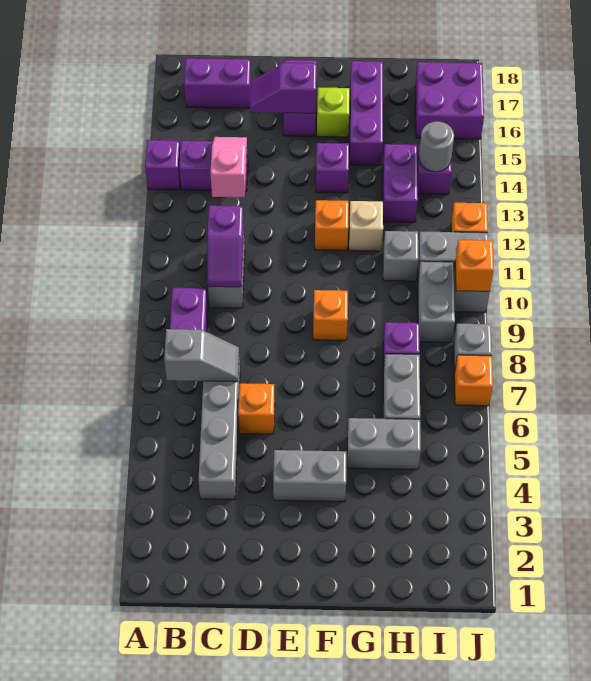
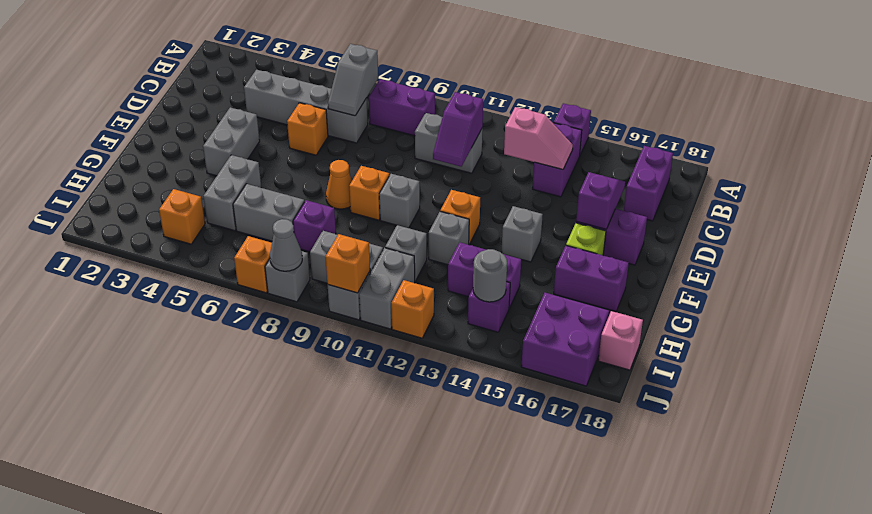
purple 1x2 slope [207,205,244,287] -> purple 1x2 slope turned to [433,92,483,167]
none -> orange 1x1 cone [326,160,352,209]
none -> grey 1x1 brick [379,174,420,228]
purple 1x1 brick [316,143,349,193] -> grey 1x1 brick [502,206,543,262]
tan 1x1 brick [349,201,383,251] -> grey 1x1 brick [429,212,469,265]
purple 1x3 brick [350,61,383,165] -> purple 1x2 brick [554,246,629,311]
none -> orange 1x1 brick [159,189,205,244]
none -> pink 1x1 brick [598,311,643,370]
none -> grey 1x1 cone [270,219,302,271]

